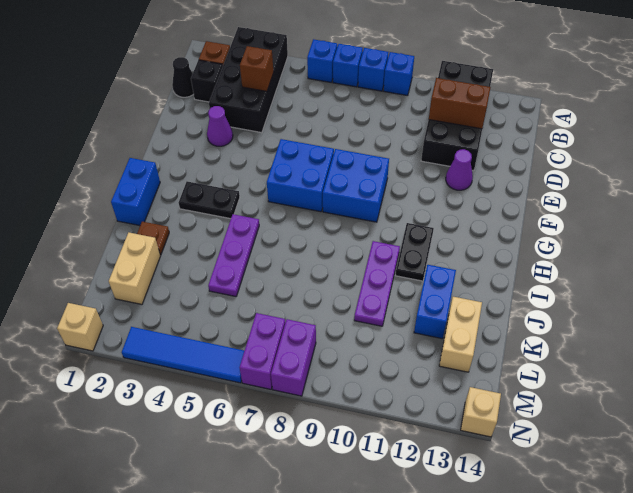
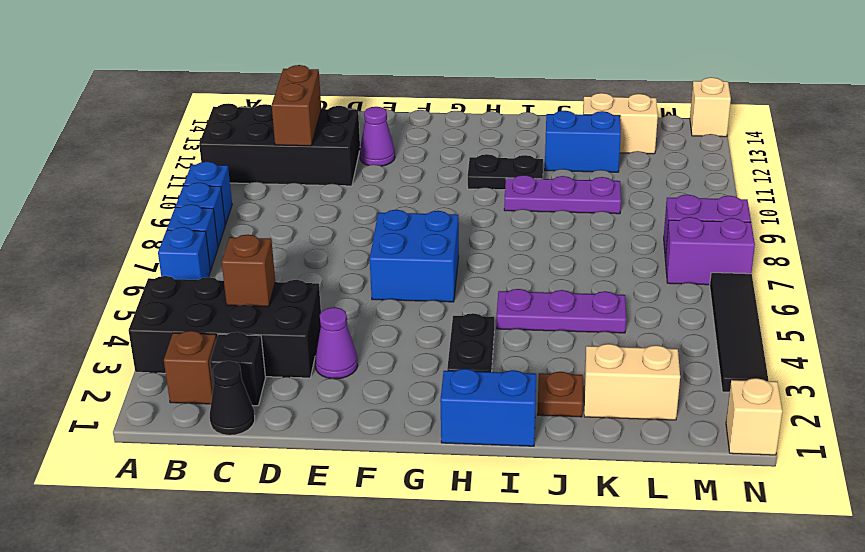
blue 2x2 brick [323,149,389,222] -> none
blue 1x4 tile [122,327,244,383] -> black 1x4 tile [710,273,768,392]

